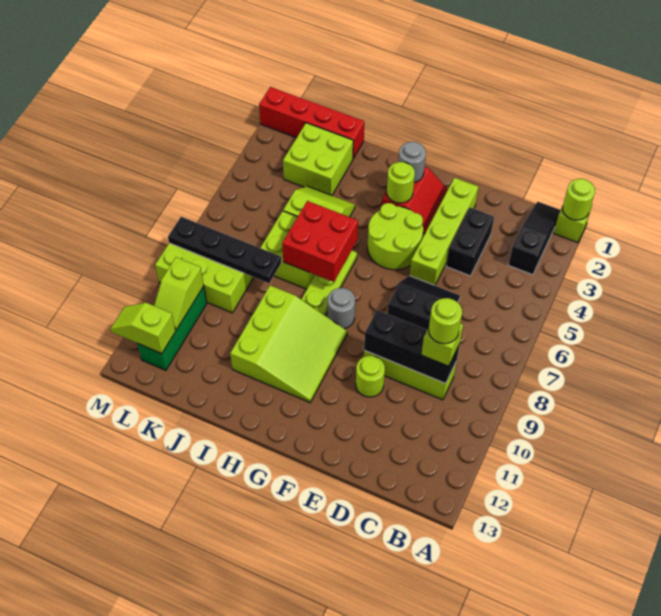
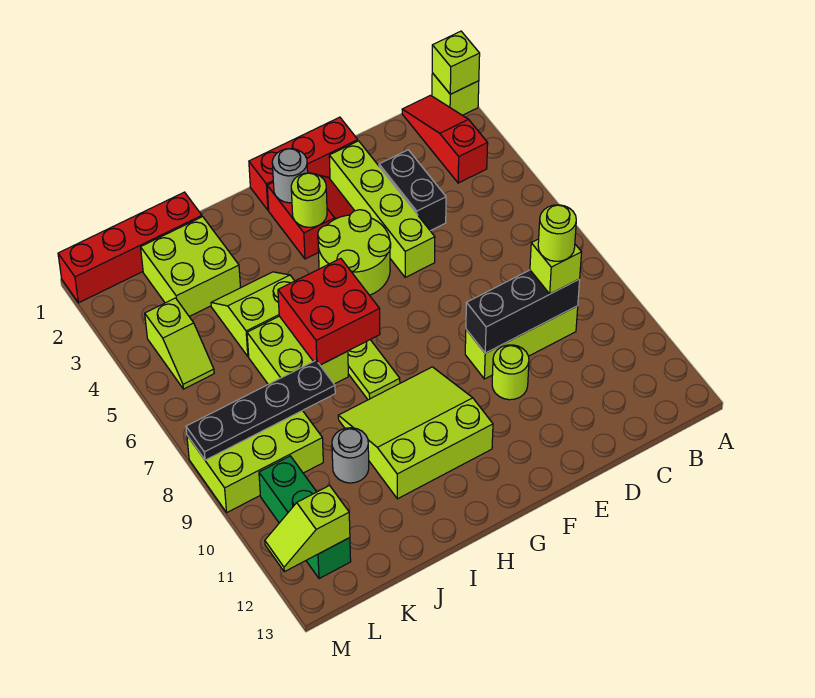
lime 1x1 round brick [562,179,595,220] -> lime 1x1 brick [432,31,480,94]
black 1x3 slope [508,202,561,275] -> red 1x3 slope [402,95,488,183]
black 2x2 slope [388,276,460,330] -> none
none -> red 1x3 brick [249,117,358,210]
grey 1x1 round brick [328,288,355,328] -> grey 1x1 round brick moved to [332,428,369,483]
lime 3x3 slope [230,285,347,402] -> lime 3x3 slope turned to [338,367,493,499]
lime 1x2 slope [154,257,204,330] -> lime 1x2 slope moved to [145,298,214,389]

